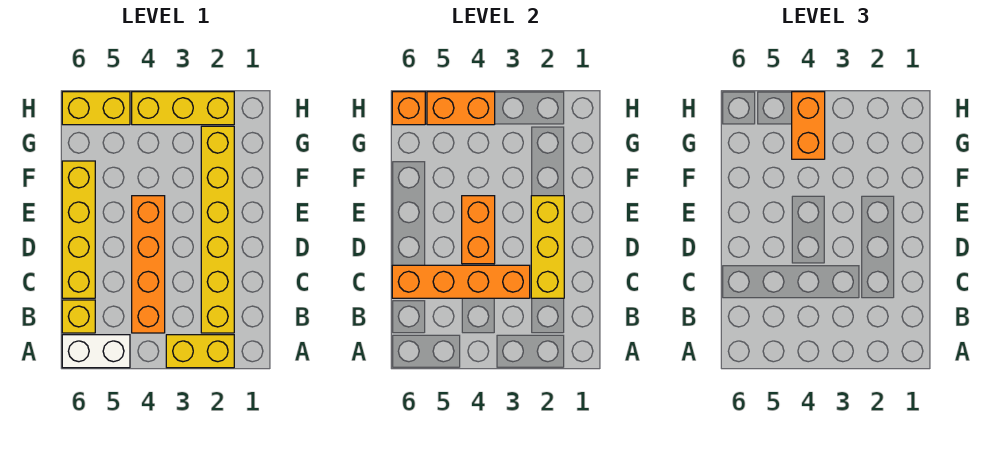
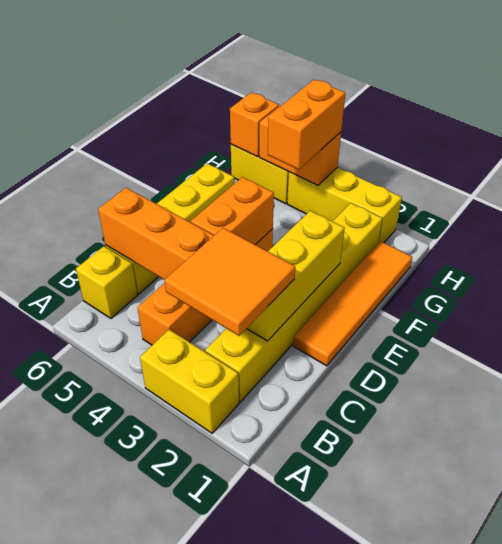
white 1x2 brick [62,335,130,368] -> none
none -> orange 2x2 tile [165,228,295,336]
none -> orange 1x4 tile [293,241,412,366]

